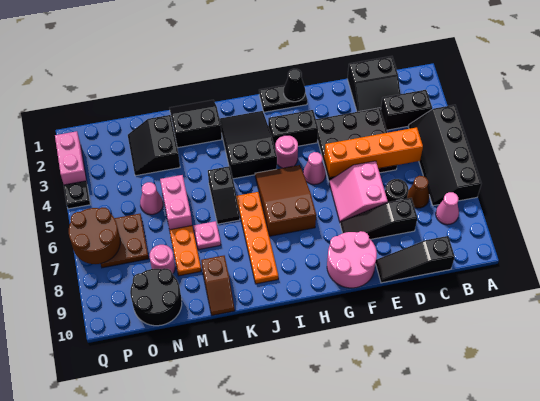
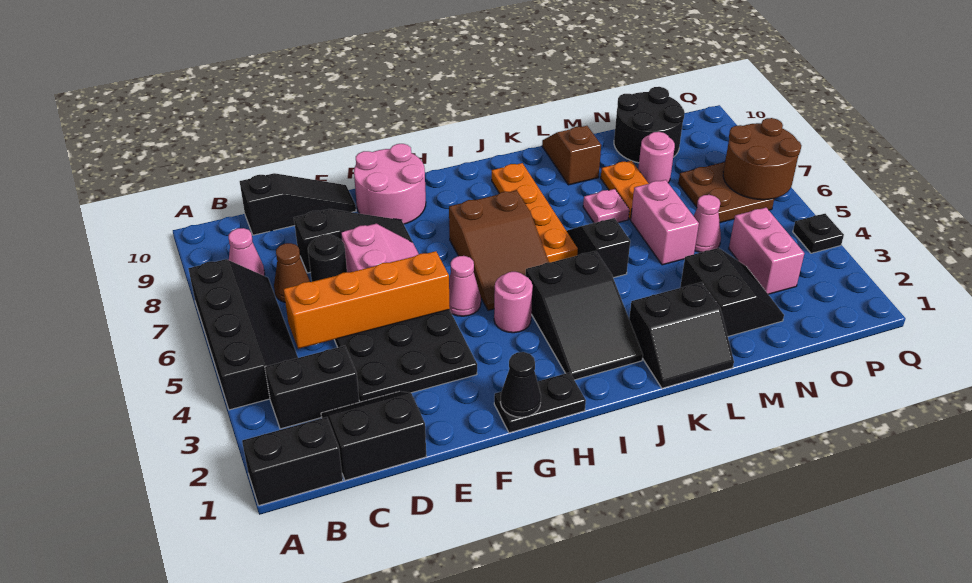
black 1x2 brick [268,110,318,147] -> black 1x2 brick moved to [242,417,343,505]
pink 1x2 brick [55,131,87,185] -> pink 1x2 brick moved to [729,208,804,294]

